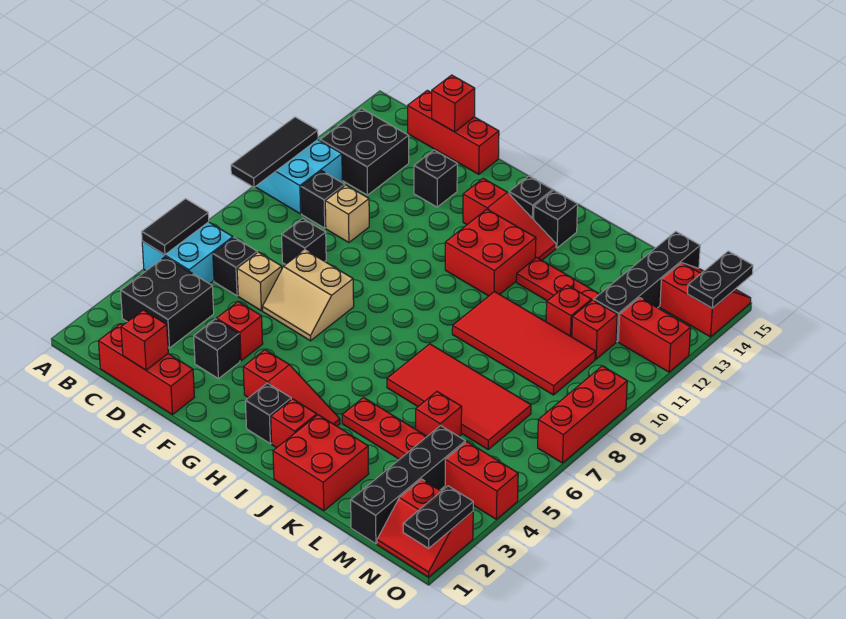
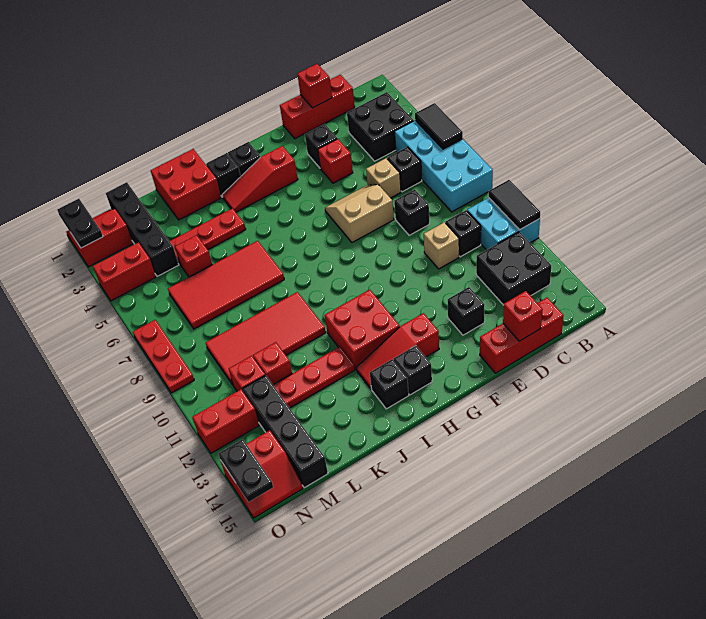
cyan 2x2 brick [142,222,233,284] -> cyan 2x4 brick [395,120,493,212]
black 1x3 tile [231,117,318,187] -> black 1x2 tile [489,180,540,229]
red 1x1 brick [271,399,317,448] -> black 1x1 brick [206,153,241,197]
red 1x3 brick [538,366,627,463] -> red 1x3 plate [133,320,194,393]

